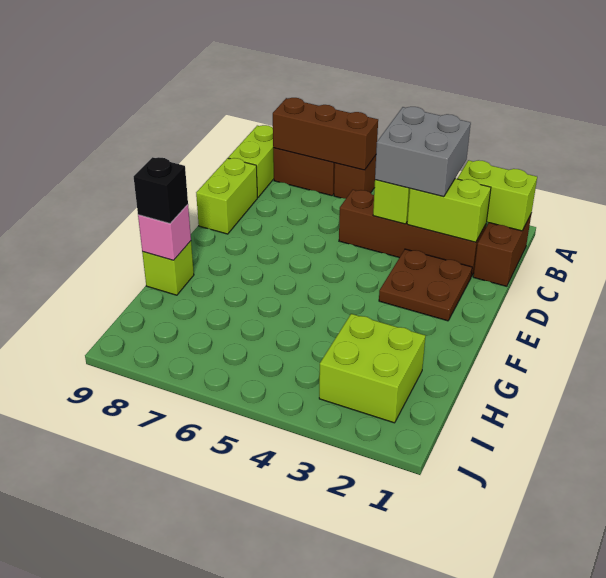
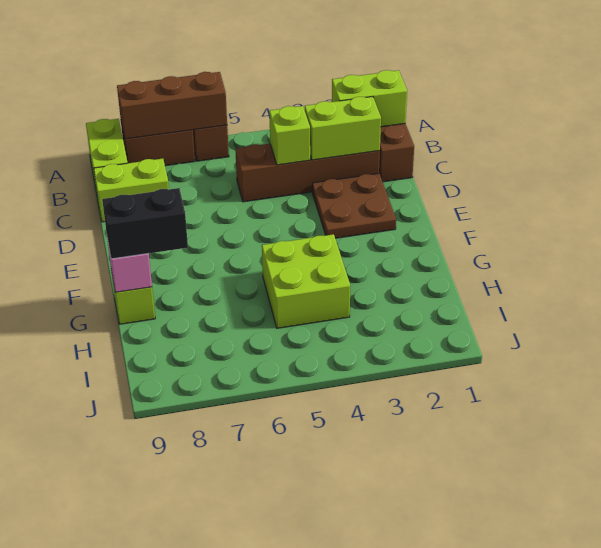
grey 2x2 brick [375,107,471,197] -> none
lime 1x2 brick [196,158,257,234] -> lime 1x2 brick turned to [94,159,169,222]
black 1x1 brick [134,157,188,224] -> black 1x2 brick [102,188,188,259]
lime 2x2 brick [319,314,425,423] -> lime 2x2 brick moved to [262,234,350,328]

